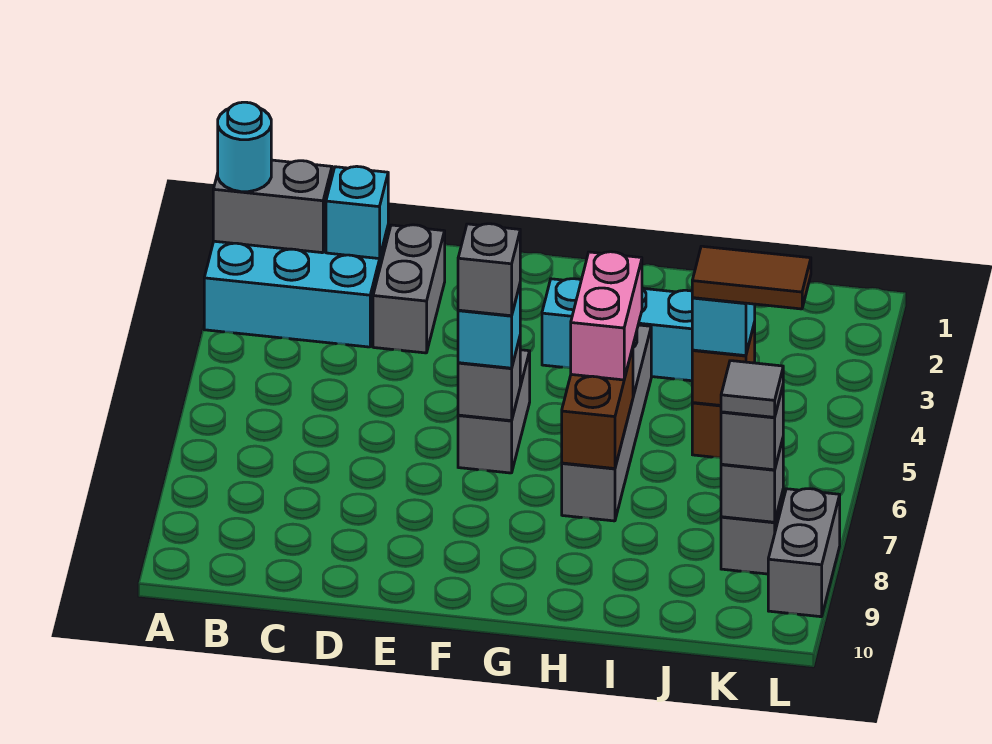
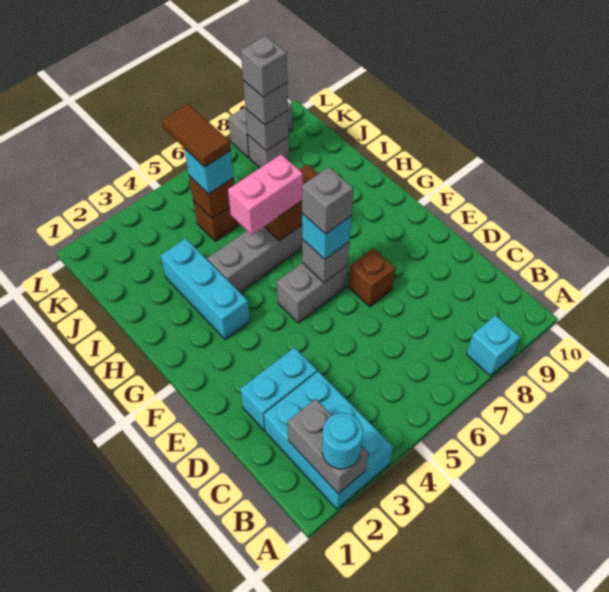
cyan 1x1 brick [326,166,388,259] -> cyan 1x1 brick moved to [466,315,520,376]
grey 1x2 brick [373,225,445,353] -> cyan 1x2 brick [240,347,317,431]
none -> brown 1x1 brick [348,248,395,307]
grey 1x1 tile [721,361,783,417] -> grey 1x1 brick [241,35,287,97]

